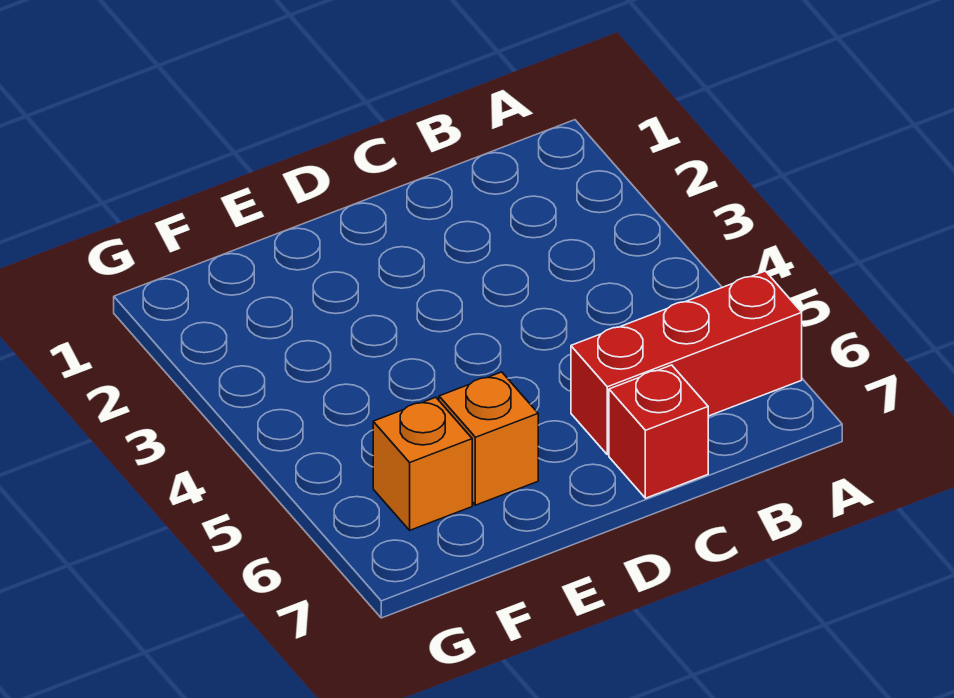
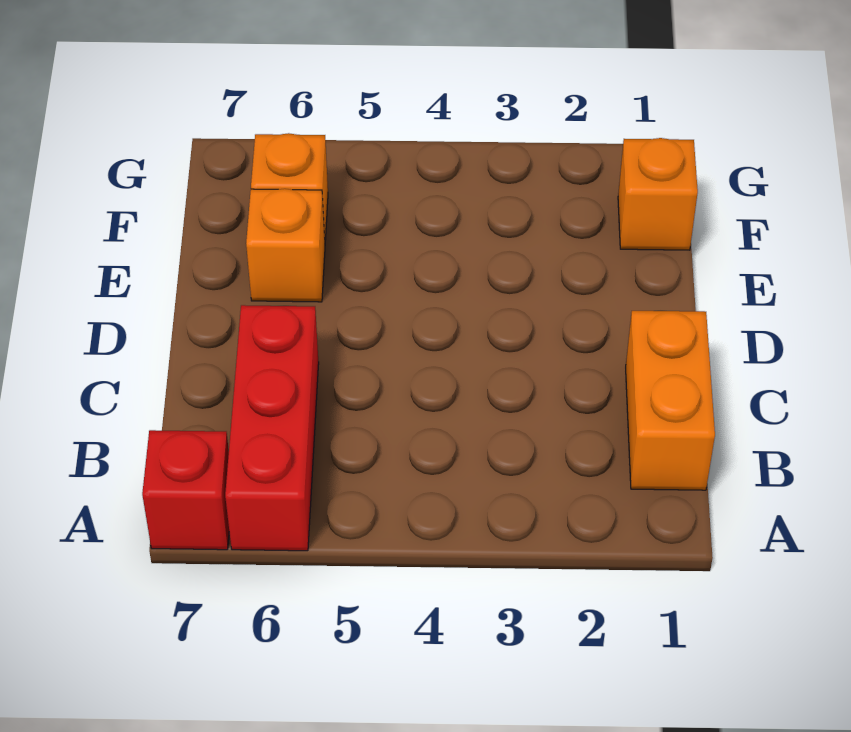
none -> orange 1x2 brick [626,311,715,490]
red 1x1 brick [609,365,708,498] -> red 1x1 brick moved to [142,430,229,550]
none -> orange 1x1 brick [618,138,698,250]

